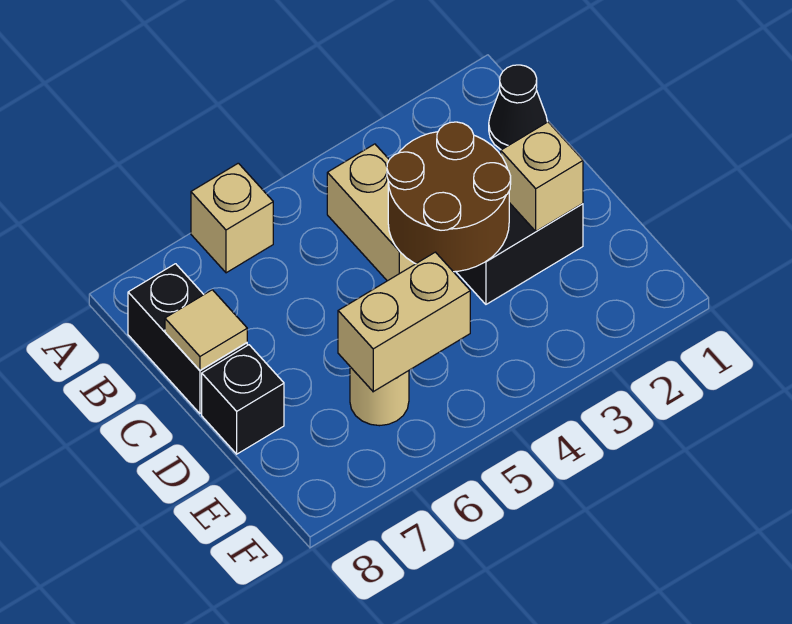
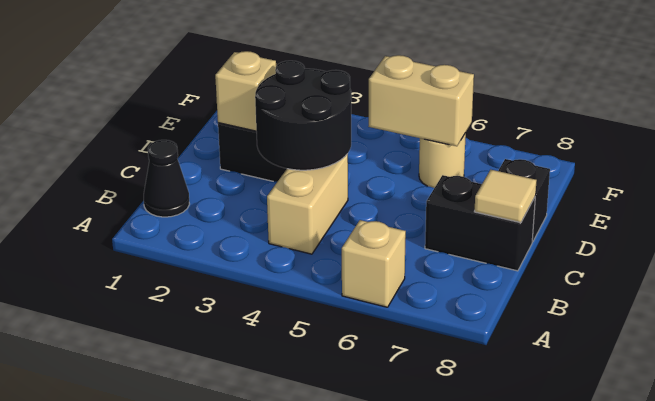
black 1x2 brick [128,264,247,414] -> black 1x2 brick turned to [425,175,535,271]
brown 2x2 round brick [387,122,511,272] -> black 2x2 round brick [255,61,351,170]

